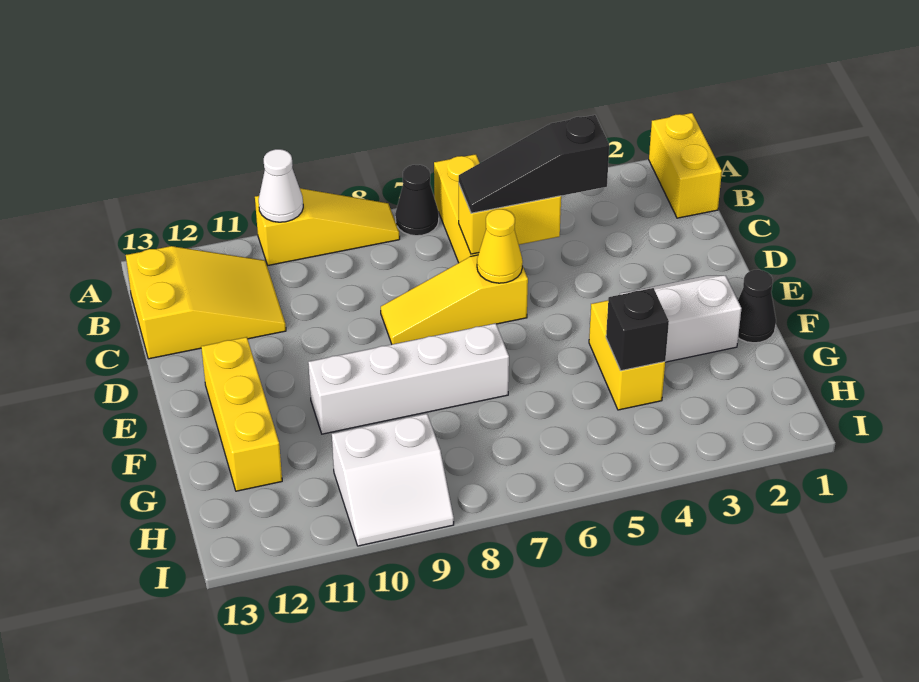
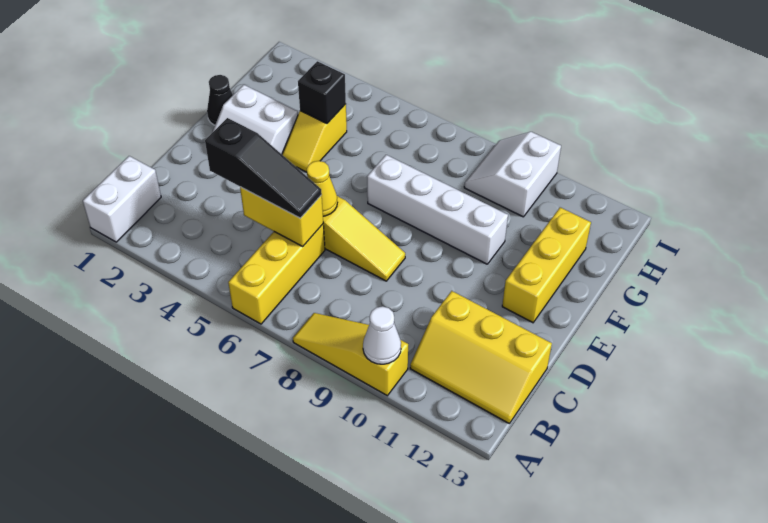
yellow 1x2 brick [649,113,722,218] -> white 1x2 brick [83,156,161,242]
black 1x1 cone [395,165,439,236] -> none
yellow 2x3 slope [126,246,286,359] -> yellow 2x3 slope turned to [410,291,552,423]
yellow 1x2 brick [589,300,665,410] -> yellow 1x2 slope [282,104,347,172]
white 2x2 slope [332,414,454,546] -> white 2x2 slope turned to [464,132,561,217]

